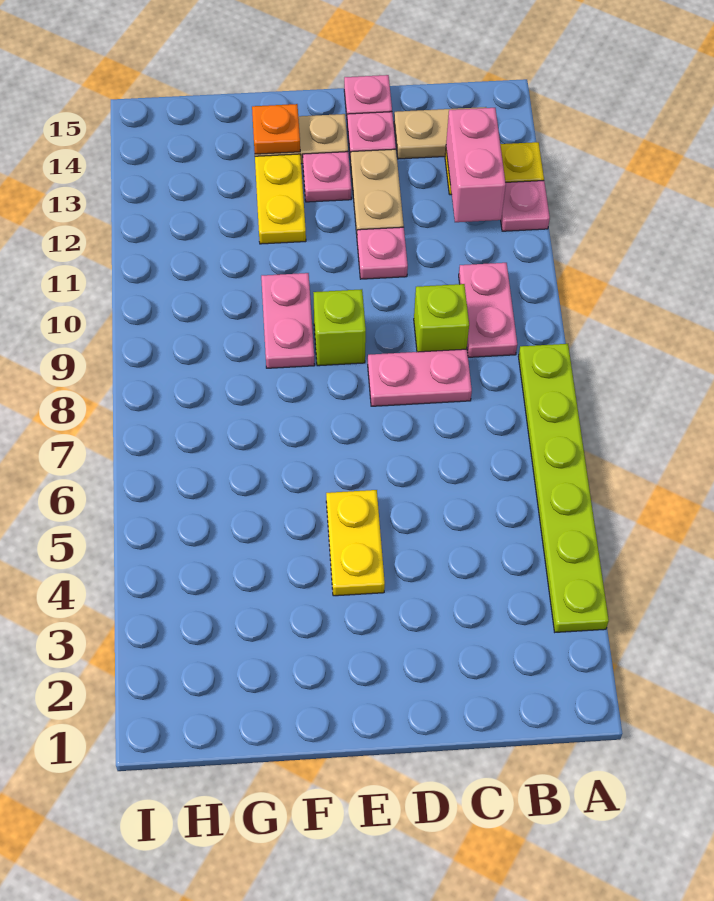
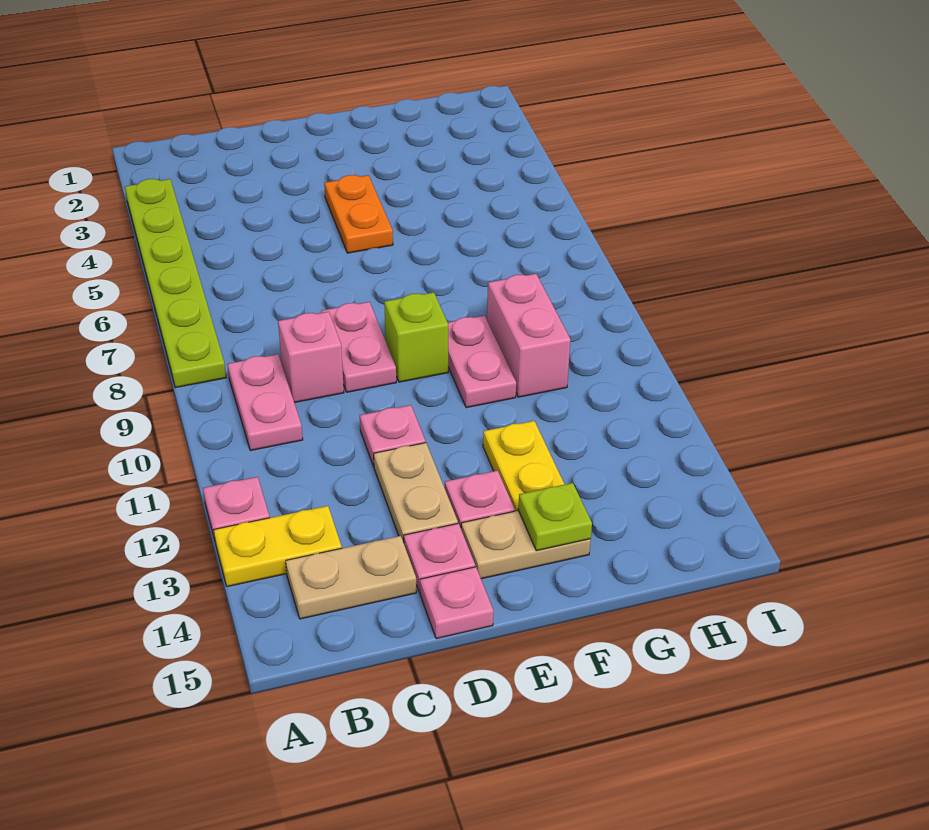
pink 1x2 brick [446,108,506,222] -> pink 1x2 brick moved to [487,274,570,397]
pink 1x2 plate [368,349,472,406] -> pink 1x2 plate turned to [321,302,396,392]
lime 1x1 brick [414,284,469,352] -> pink 1x1 brick [278,312,344,403]
yellow 1x2 plate [326,490,385,596] -> orange 1x2 plate [324,175,393,253]
orange 1x1 plate [252,104,300,154] -> lime 1x1 plate [518,483,592,551]

